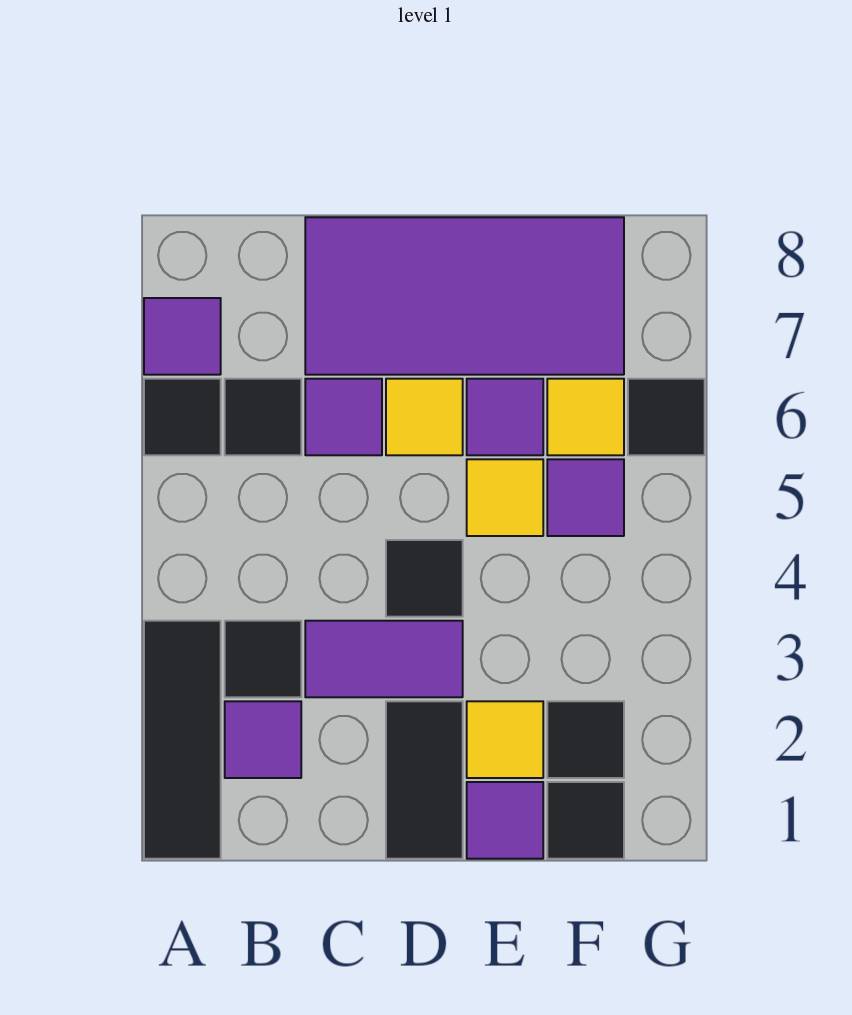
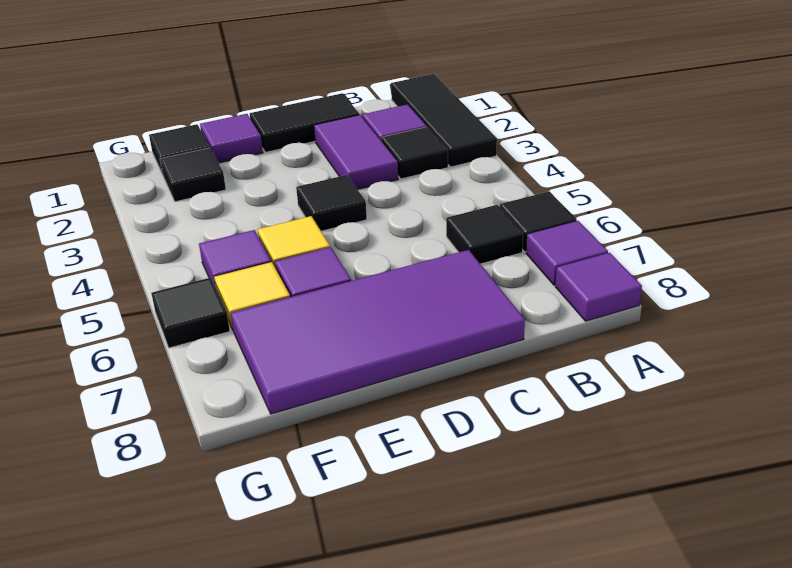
purple 1x2 tile [305,621,463,697] -> purple 1x2 tile turned to [314,115,398,189]
purple 1x1 tile [305,379,382,455] -> purple 1x1 tile moved to [555,253,642,321]
black 1x2 tile [386,701,463,859] -> black 1x2 tile turned to [250,93,359,152]
yellow 1x1 tile [386,379,463,455] -> none
yellow 1x1 tile [467,701,543,778] -> none

